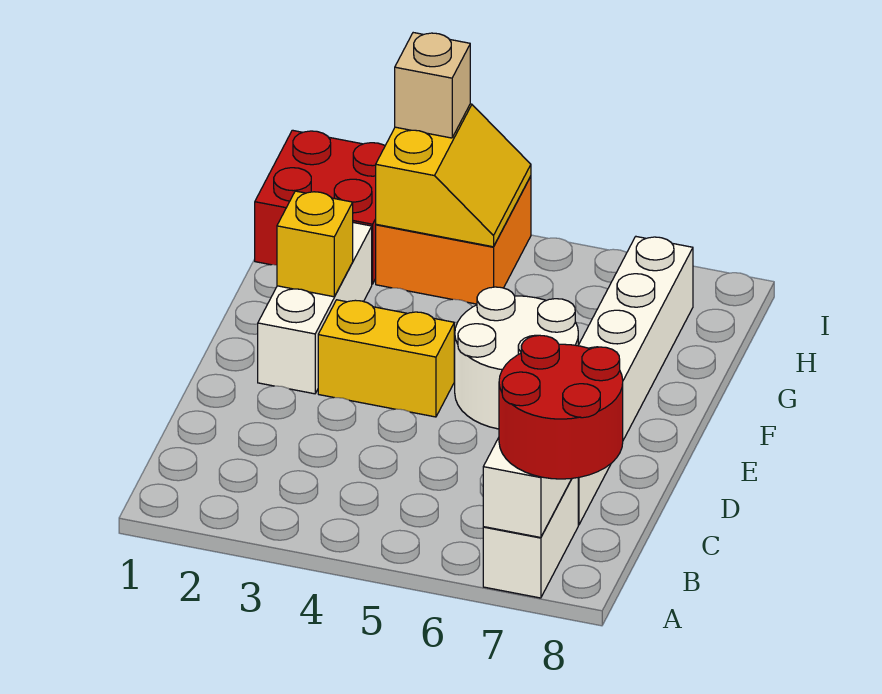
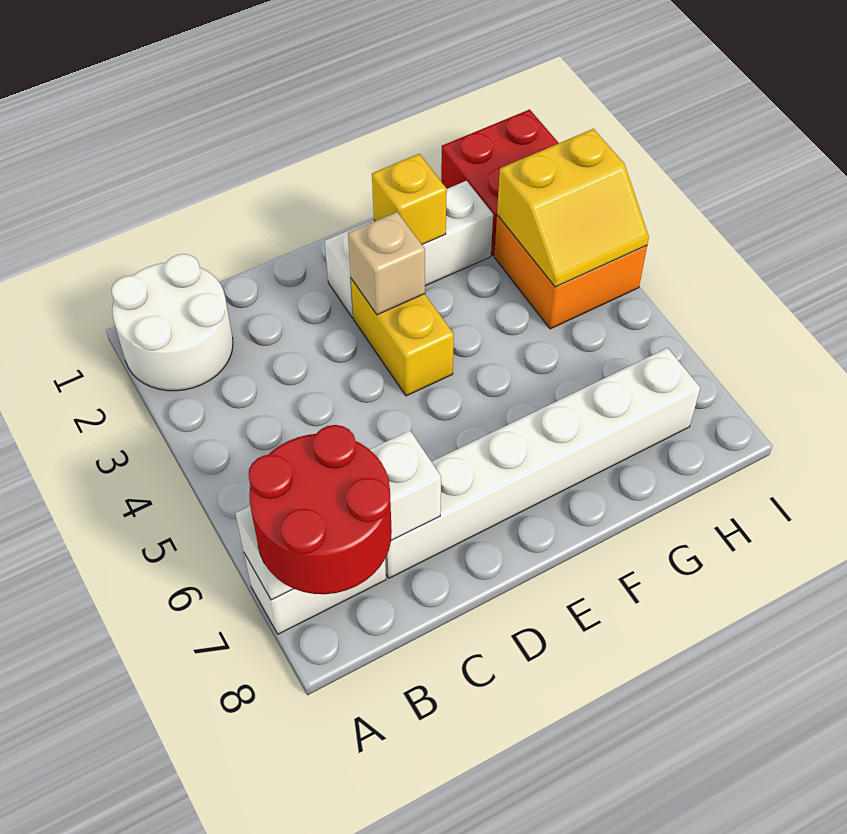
white 2x2 round brick [455,287,578,429] -> white 2x2 round brick moved to [111,254,233,391]
tan 1x1 brick [395,33,470,138] -> tan 1x1 brick moved to [348,212,425,315]

